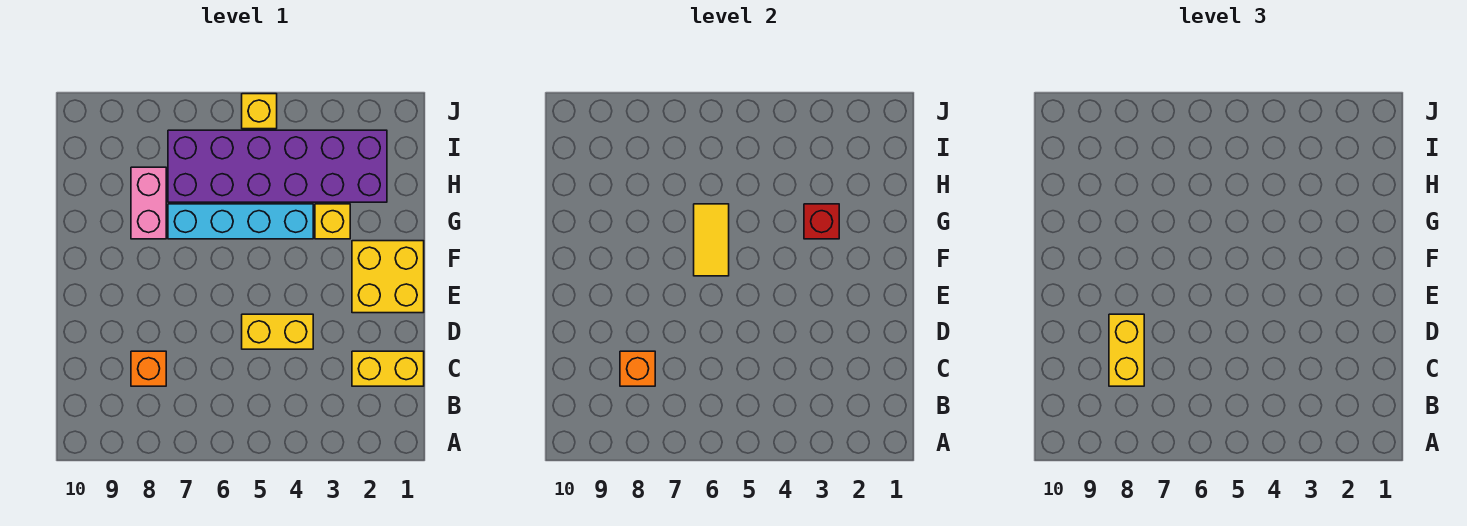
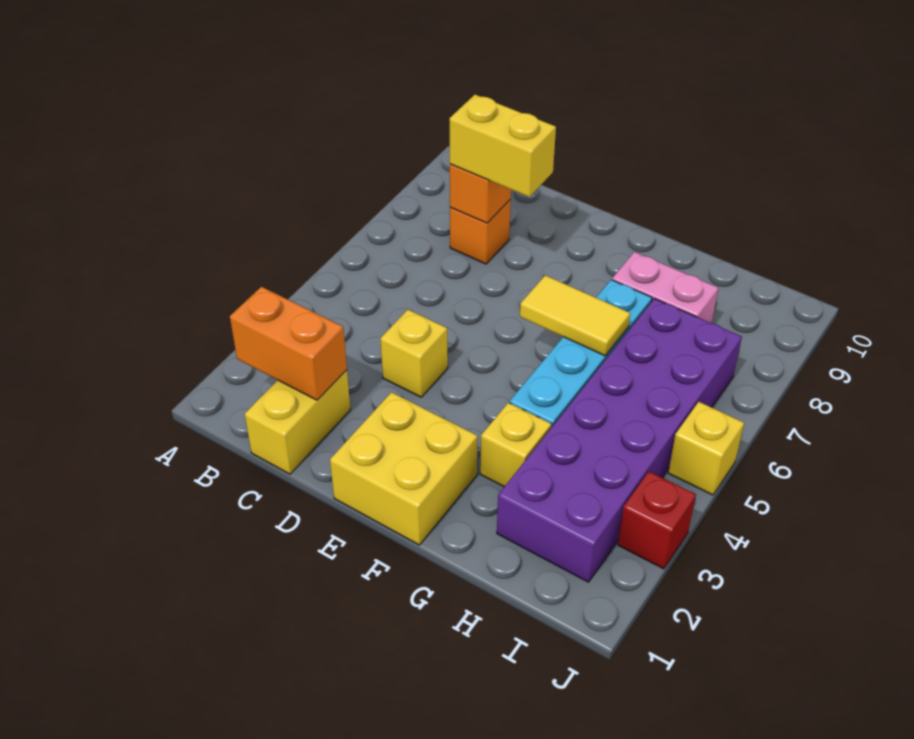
none -> orange 1x2 brick [230,287,347,400]
yellow 1x2 brick [242,314,313,349] -> yellow 1x1 brick [380,310,448,397]
red 1x1 brick [804,204,839,239] -> red 1x1 brick moved to [618,471,696,569]

